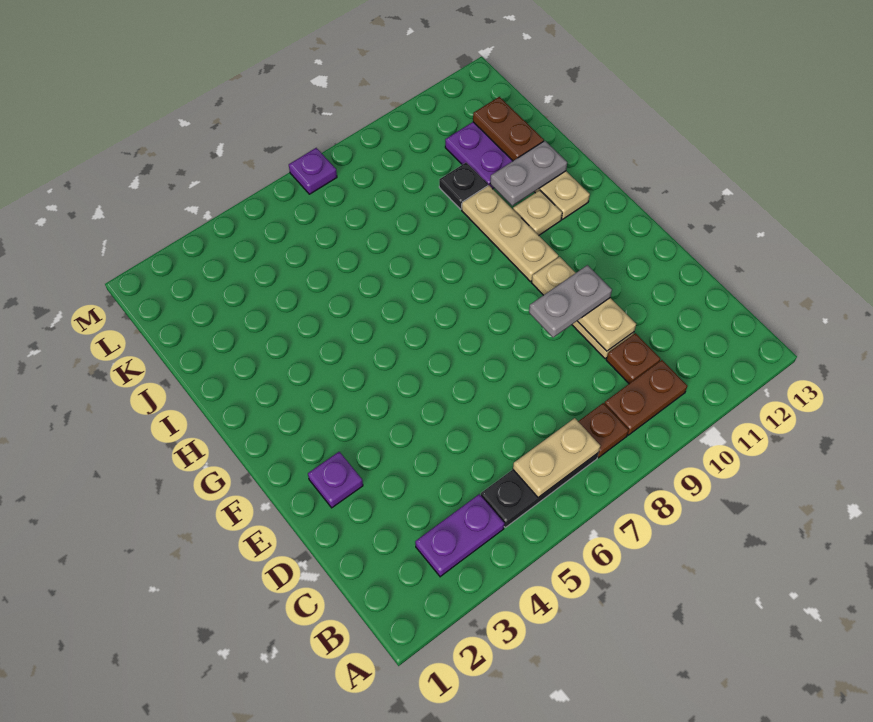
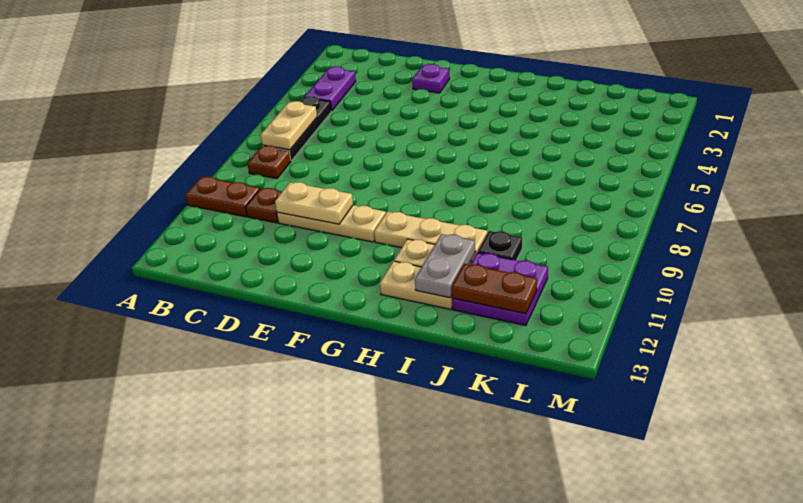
brown 1x2 plate [604,360,687,435] -> brown 1x2 plate turned to [185,177,260,217]
grey 1x2 plate [529,265,612,337] -> none
purple 1x1 plate [289,148,337,194] -> none

